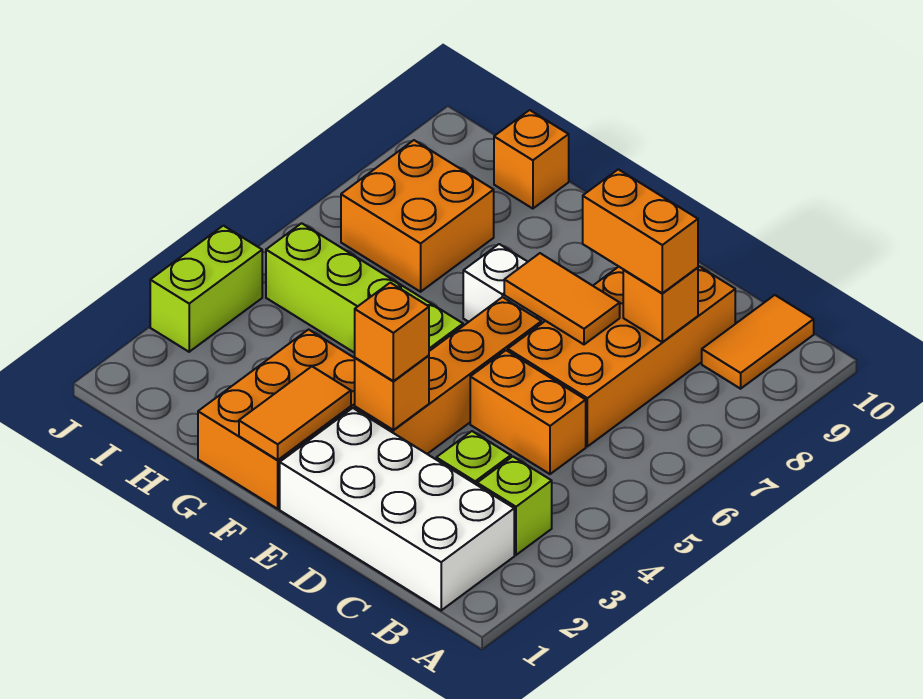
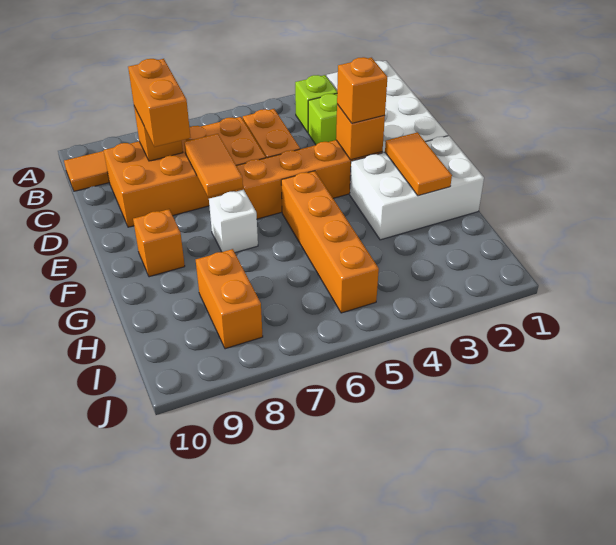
orange 2x3 brick [198,330,355,509] -> white 2x3 brick [350,136,484,240]
orange 1x2 tile [239,367,351,460] -> orange 1x2 tile turned to [385,132,452,196]
lime 1x4 brick [266,223,463,353] -> orange 1x4 brick [281,171,379,313]
orange 2x2 brick [341,140,494,292] -> orange 1x2 brick [196,249,263,349]
orange 1x1 brick [494,110,569,209] -> orange 1x1 brick moved to [133,209,185,277]
lime 1x2 brick [150,226,262,352] -> none

